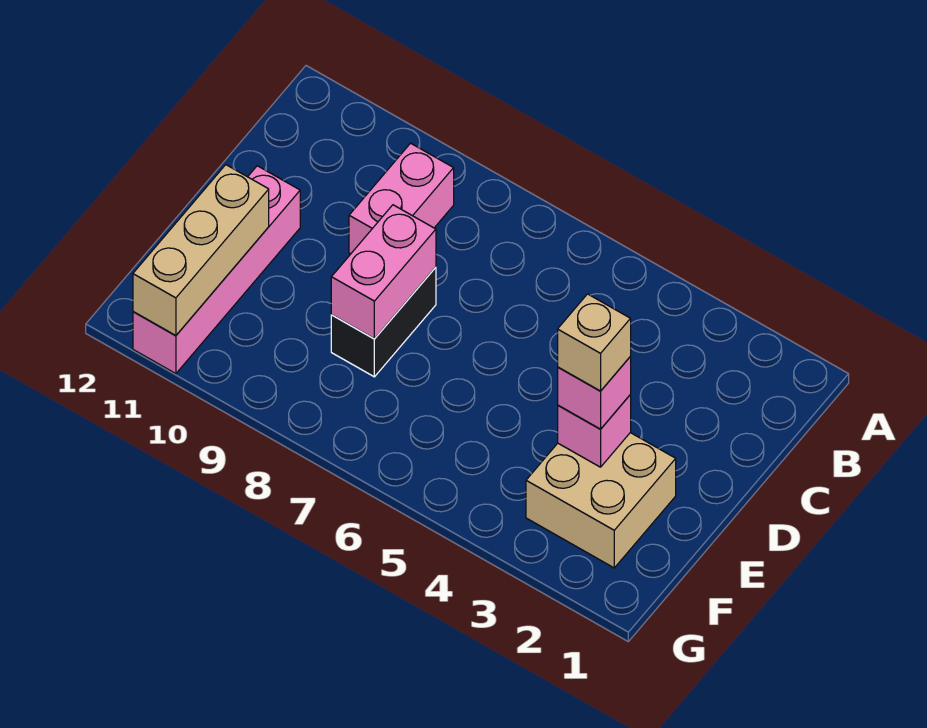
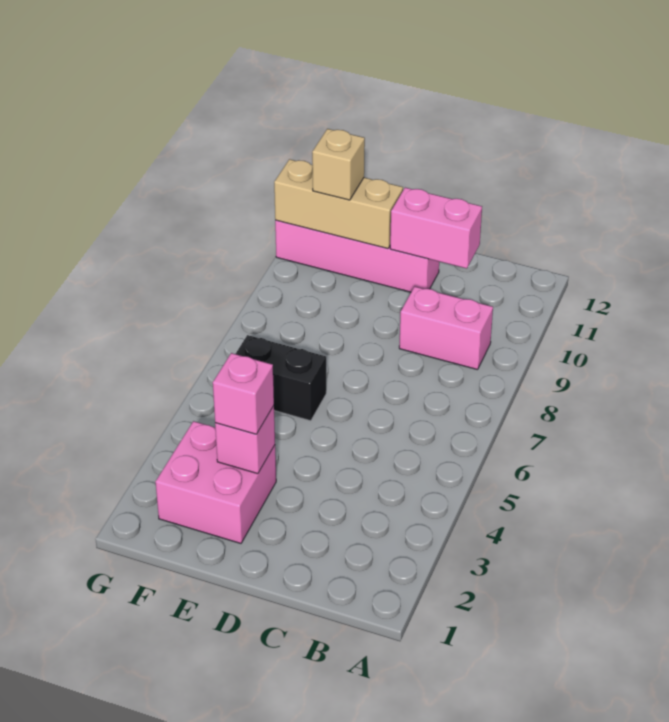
black 1x2 brick [331,267,436,377] -> black 1x2 brick moved to [236,335,326,421]
pink 1x2 brick [331,205,436,339] -> pink 1x2 brick moved to [390,188,482,269]
tan 2x2 brick [526,433,676,568] -> pink 2x2 brick [156,421,276,543]
tan 1x1 brick [558,294,631,391] -> tan 1x1 brick moved to [312,129,365,200]

